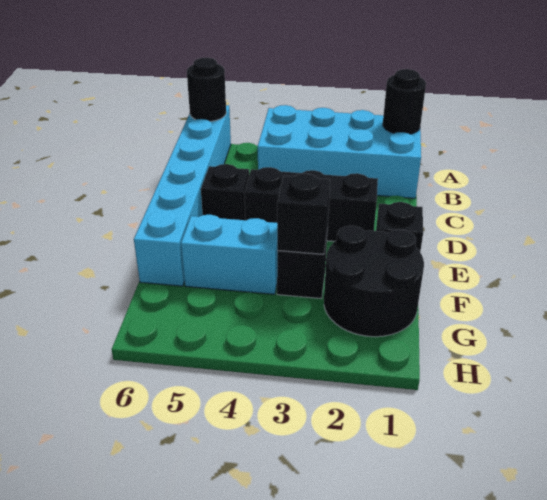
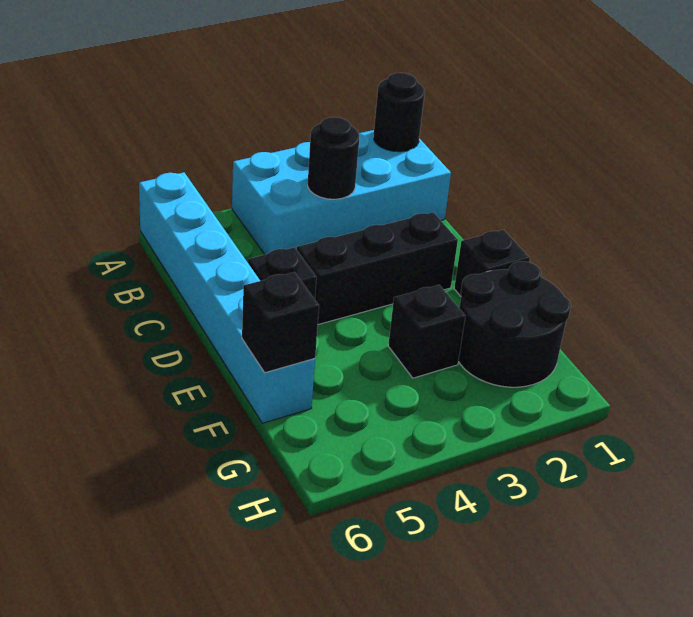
black 1x1 round brick [187,58,226,122] -> black 1x1 round brick moved to [308,117,359,199]
black 1x1 brick [277,173,330,254] -> black 1x1 brick moved to [242,272,319,373]
cyan 1x2 brick [181,215,277,294] -> none

